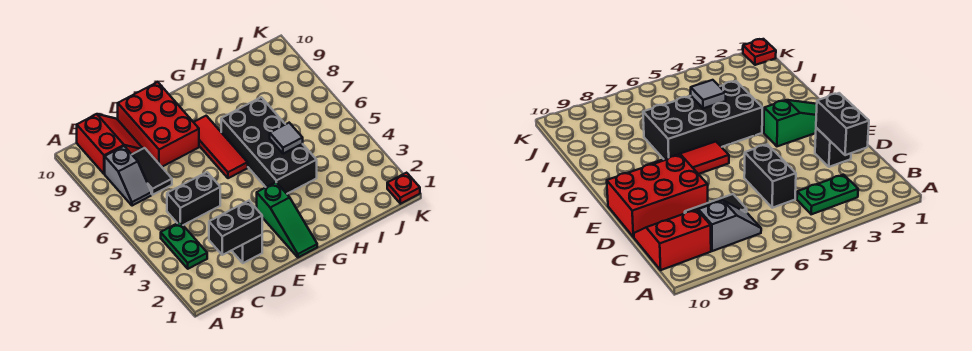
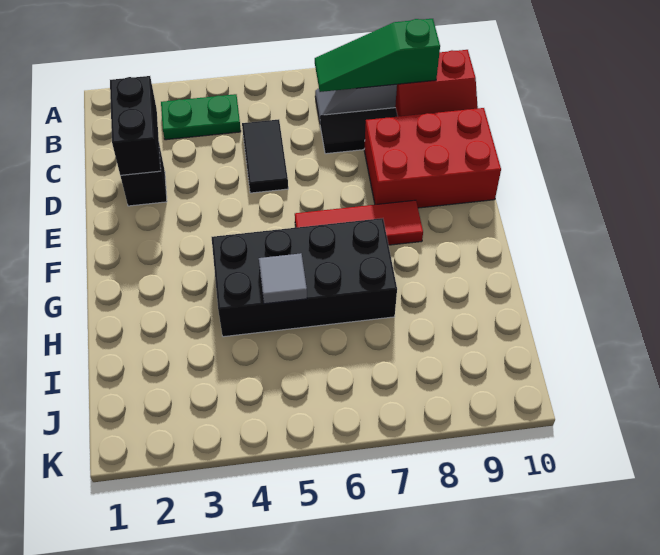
black 1x2 brick [167,172,220,225] -> black 1x2 tile [242,119,288,193]
green 1x3 slope [257,182,317,257] -> green 1x3 slope moved to [315,19,440,92]
red 1x1 plate [387,173,420,204] -> none

